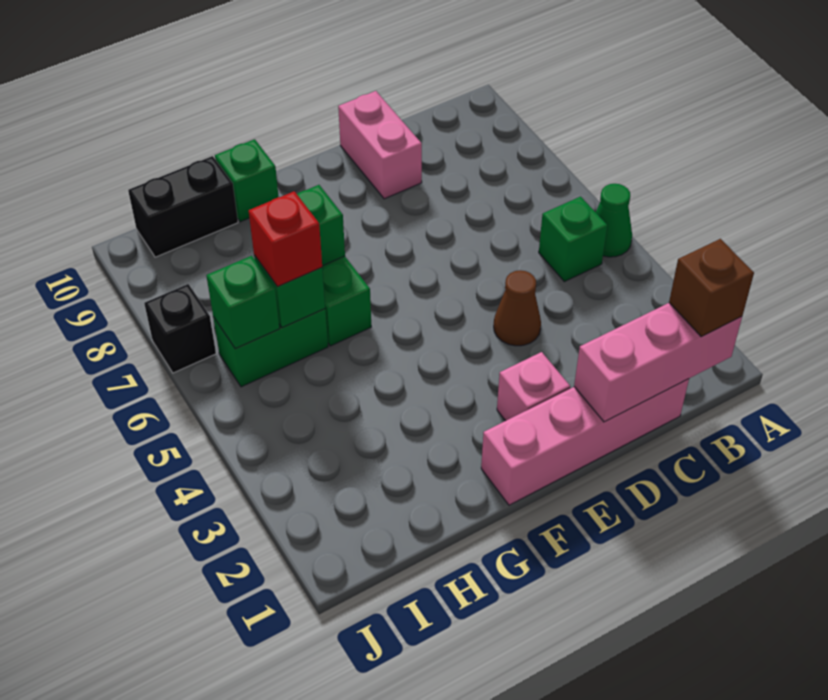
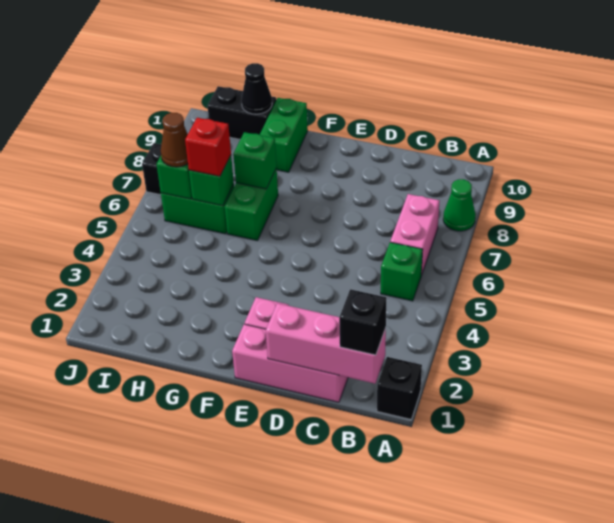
none -> black 1x1 brick [377,357,422,419]
green 1x1 cone [596,184,632,257] -> green 1x1 cone moved to [443,179,476,231]
brown 1x1 brick [669,239,754,337] -> black 1x1 brick [339,289,386,355]
pink 1x4 brick [481,379,689,505] -> pink 1x3 brick [232,324,348,402]
brown 1x1 cone [494,270,541,346] -> brown 1x1 cone moved to [161,113,188,167]
pink 1x2 brick [338,91,422,199] -> pink 1x2 brick moved to [390,194,440,275]
green 1x1 brick [215,139,279,222] -> green 1x2 brick [260,98,308,172]
none -> black 1x1 cone [241,63,272,114]

